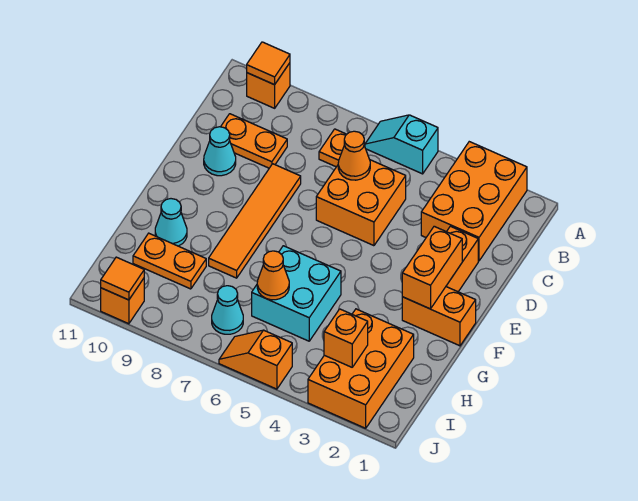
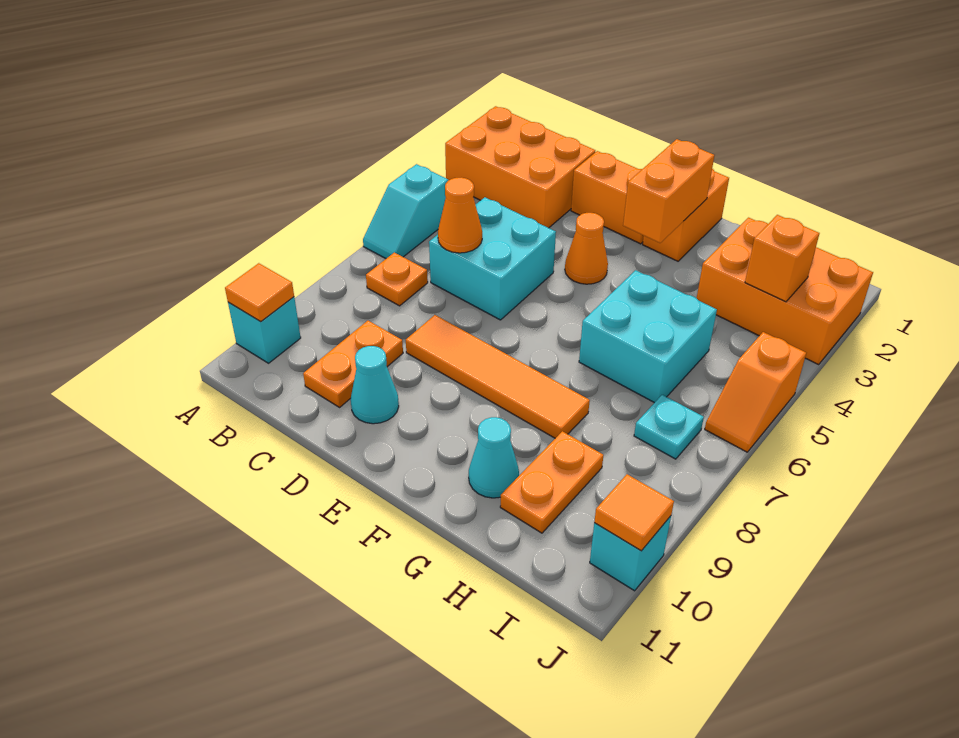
orange 1x1 brick [247,63,290,108] -> cyan 1x1 brick [228,297,301,363]
orange 2x2 brick [316,160,406,246] -> cyan 2x2 brick [429,197,556,320]
orange 1x2 brick [402,226,462,309] -> orange 1x2 brick turned to [623,139,714,243]
orange 1x1 cone [257,251,289,300] -> orange 1x1 cone moved to [565,213,608,284]
cyan 1x1 cone [212,286,243,334] -> cyan 1x1 plate [634,395,704,459]
orange 1x1 brick [101,279,144,324] -> cyan 1x1 brick [590,516,671,591]

